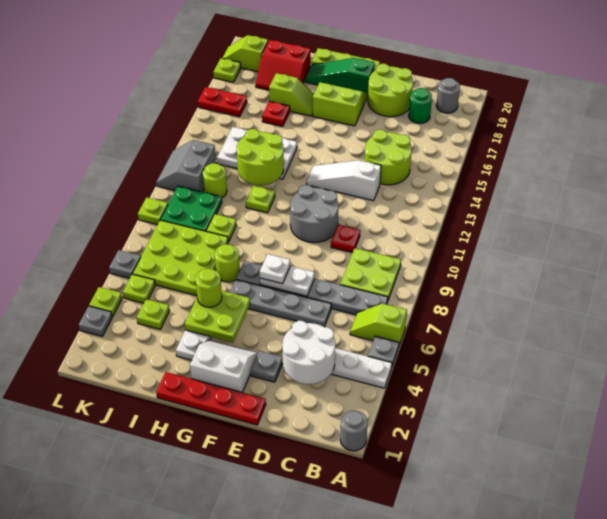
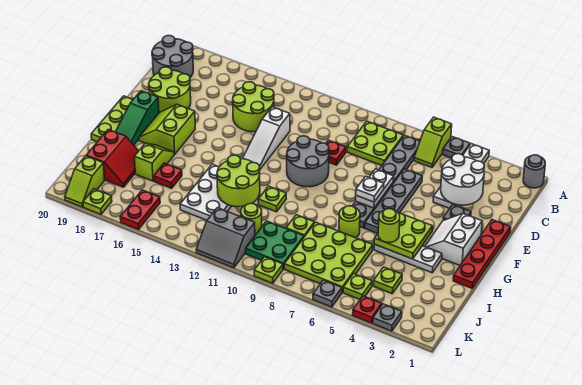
grey 1x1 round brick [436,78,460,113] -> grey 2x2 round brick [152,35,193,77]
green 1x1 round brick [409,88,432,124] -> none
lime 1x1 plate [89,287,122,317] -> red 1x1 plate [353,296,382,323]

